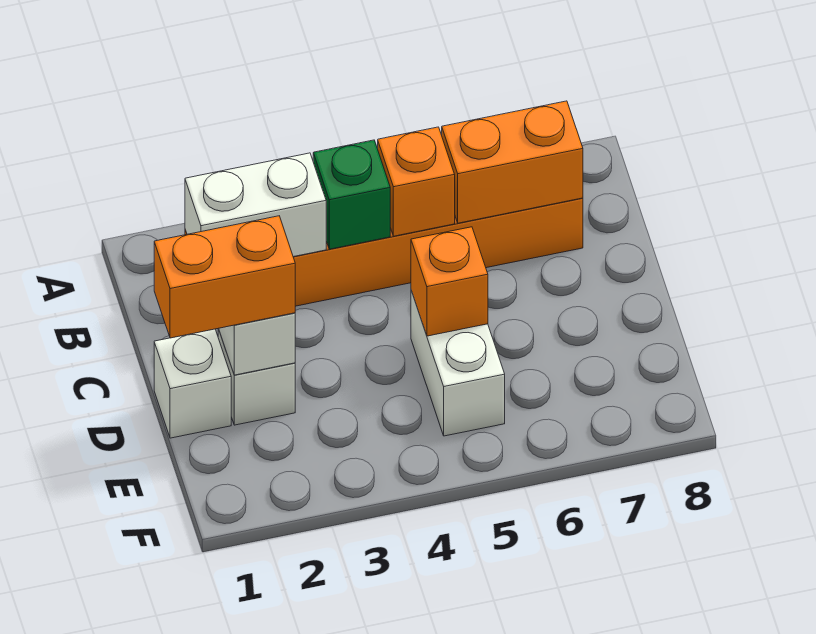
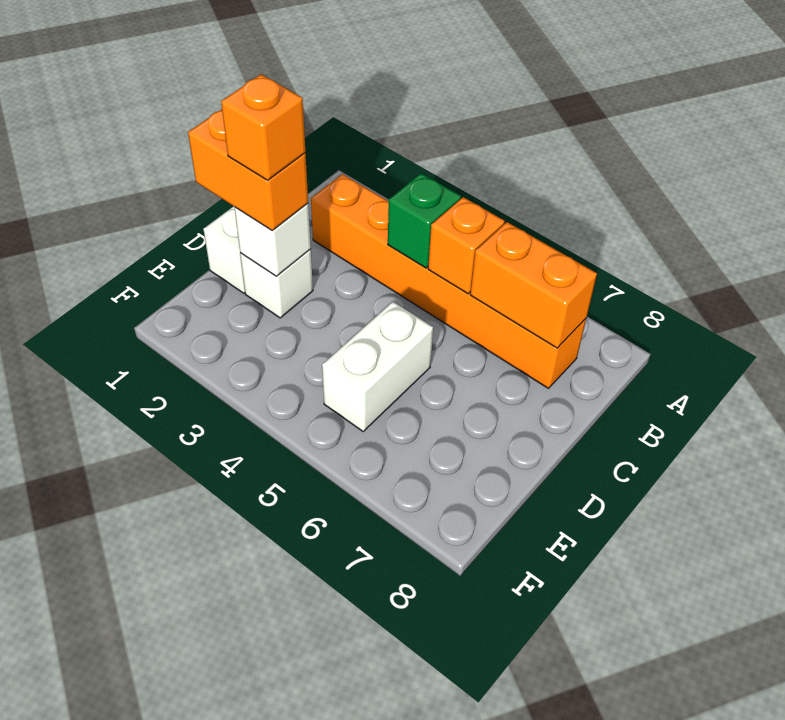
white 1x2 brick [185,153,326,257] -> none
orange 1x1 brick [411,227,488,336] -> orange 1x1 brick moved to [221,74,305,180]

